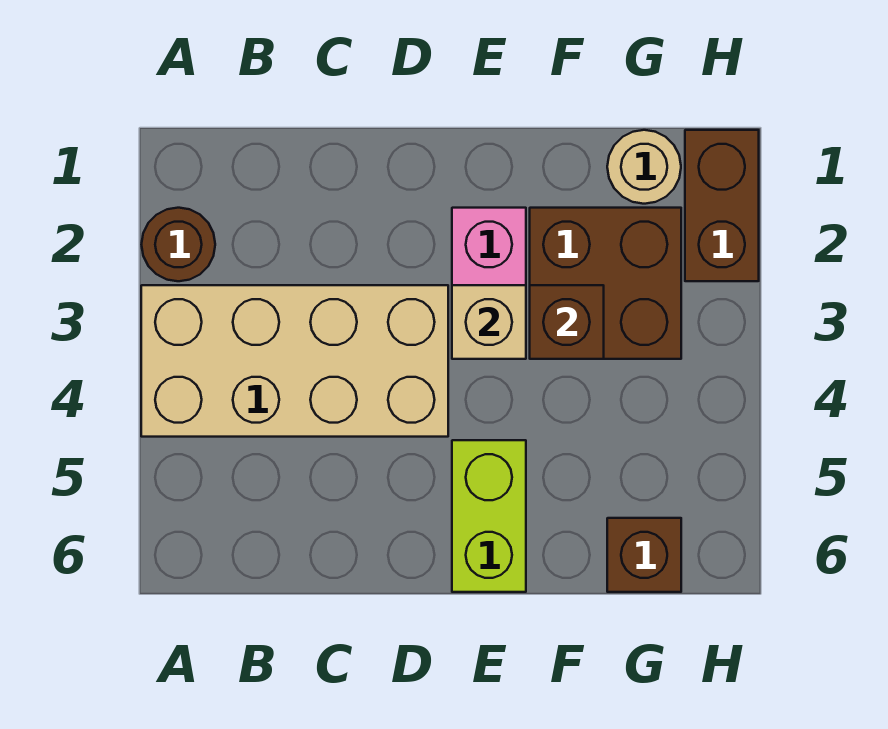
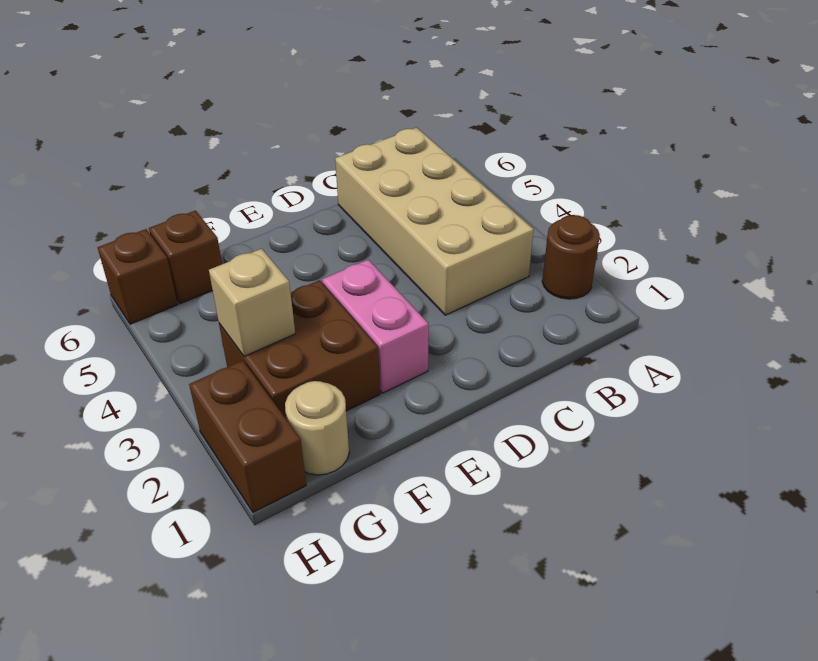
tan 2x4 brick [141,285,448,437] -> tan 2x4 brick turned to [335,128,534,315]
tan 1x1 brick [452,285,526,359] -> tan 1x1 brick moved to [209,249,295,356]
lime 1x2 brick [452,440,526,592] -> none
brown 1x1 brick [530,285,604,359] -> brown 1x1 brick moved to [98,229,178,324]

